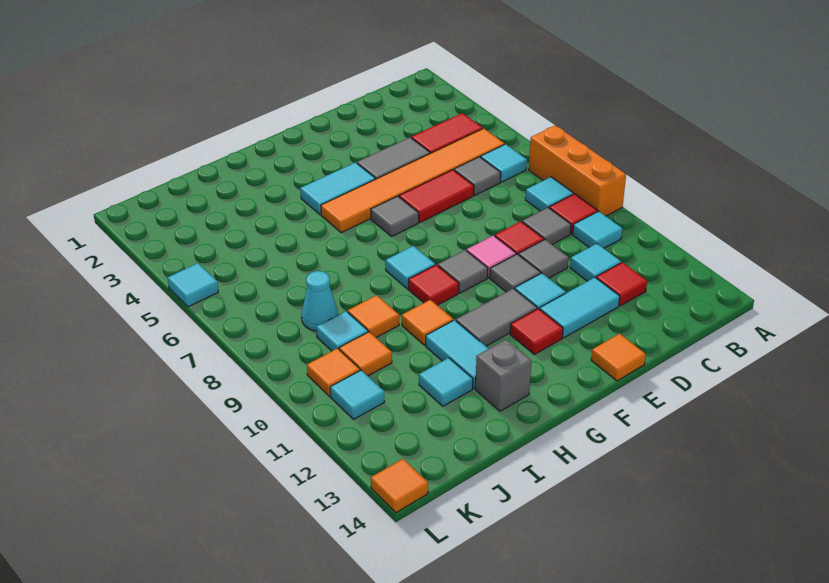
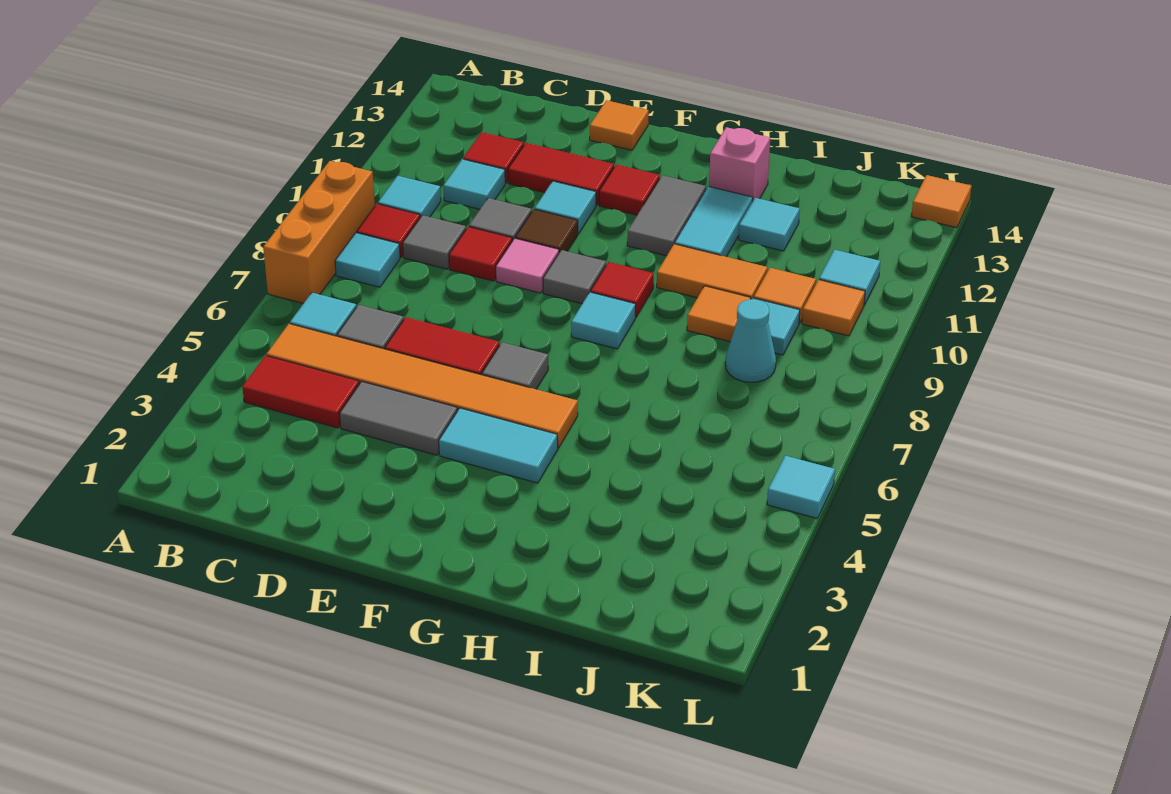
cyan 1x2 tile [540,278,620,338] -> red 1x2 tile [508,143,614,205]
grey 1x1 tile [490,254,541,292] -> brown 1x1 tile [515,209,578,253]
grey 1x2 tile [456,288,537,346] -> grey 1x2 tile turned to [627,175,706,256]
orange 1x1 tile [402,300,453,345] -> orange 1x2 tile [657,244,767,299]
grey 1x1 brick [475,339,531,411] -> pink 1x1 brick [709,127,770,202]

